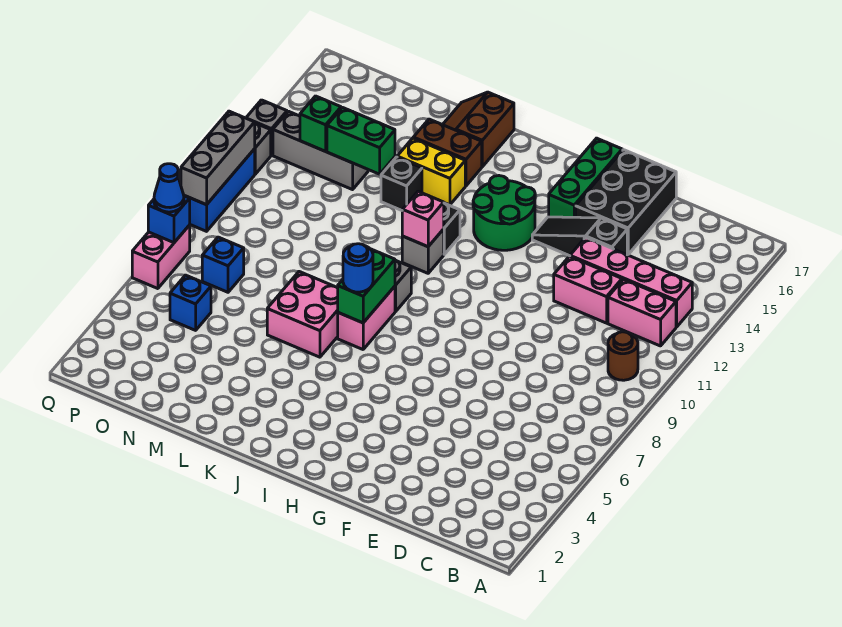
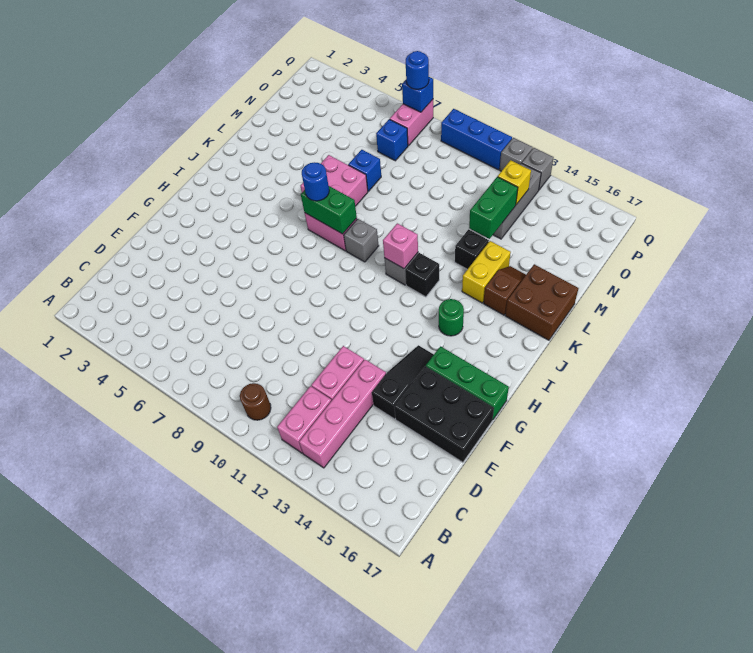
green 2x2 round brick [473,176,535,250] -> green 1x1 round brick [439,299,464,336]
brown 1x2 brick [413,119,482,186] -> brown 1x2 slope [483,266,526,315]
brown 2x2 slope [443,92,514,167] -> brown 2x2 brick [505,264,578,340]
blue 1x1 brick [170,275,211,330] -> blue 1x1 brick moved to [348,150,381,191]
green 1x1 brick [300,96,341,151] -> yellow 1x1 brick [498,160,531,205]
pink 1x2 brick [132,225,190,289] -> pink 1x2 brick turned to [390,100,433,146]
blue 1x1 cone [154,164,184,212] -> blue 1x1 round brick [406,51,429,89]
grey 1x3 brick [181,111,255,205] -> none

